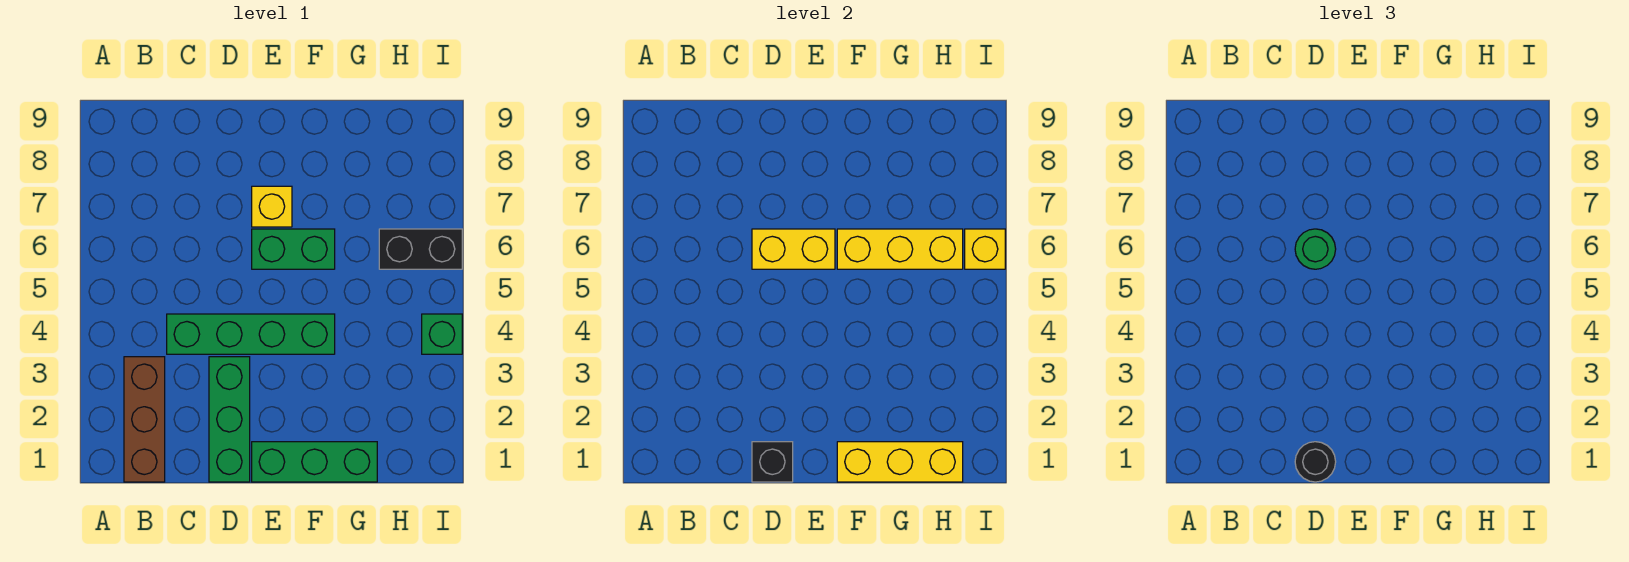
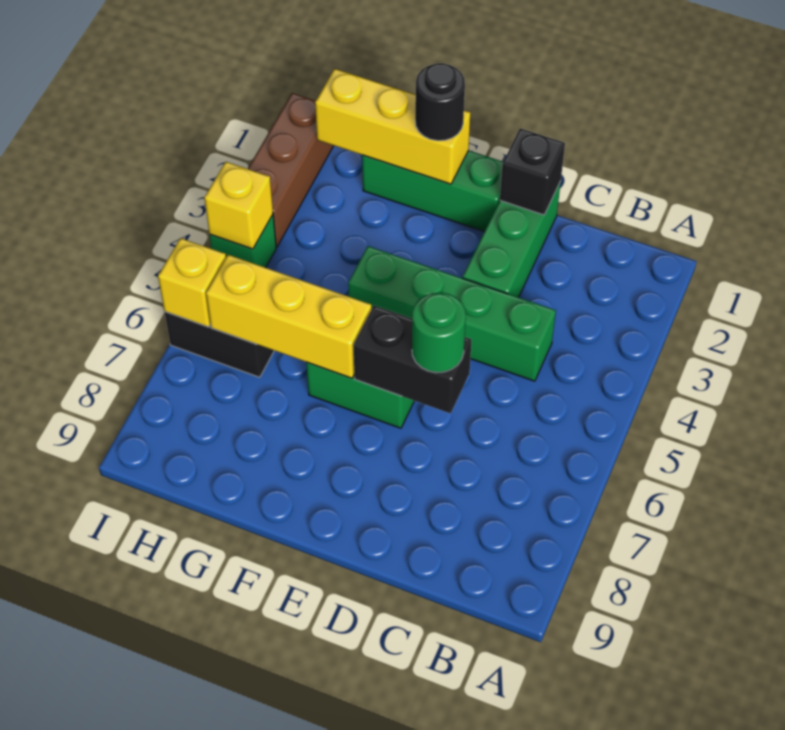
brown 1x3 brick [124,357,165,482] -> brown 1x3 brick moved to [248,93,334,247]
black 1x1 round brick [1295,442,1336,482] -> black 1x1 round brick moved to [415,63,465,141]
yellow 1x2 brick [752,229,835,269] -> black 1x2 brick [353,306,472,413]
yellow 1x1 brick [252,186,292,227] -> yellow 1x1 brick moved to [204,162,273,249]

